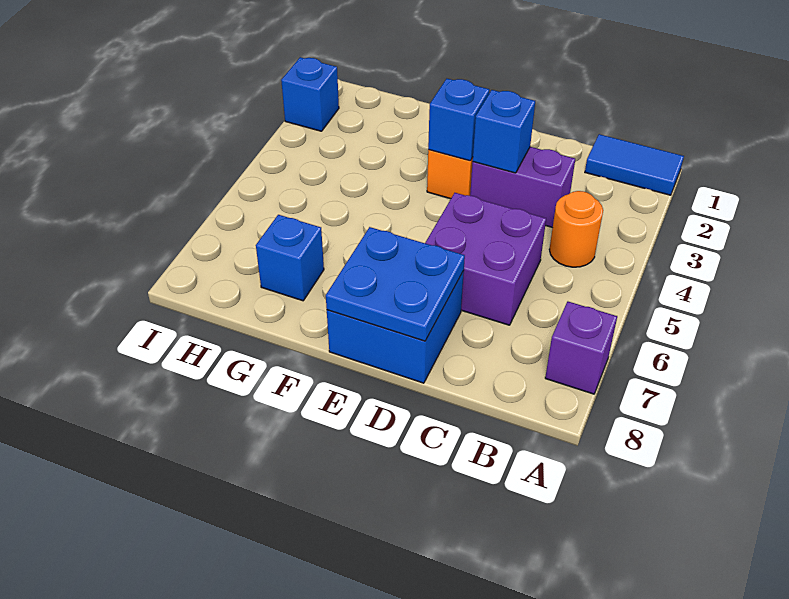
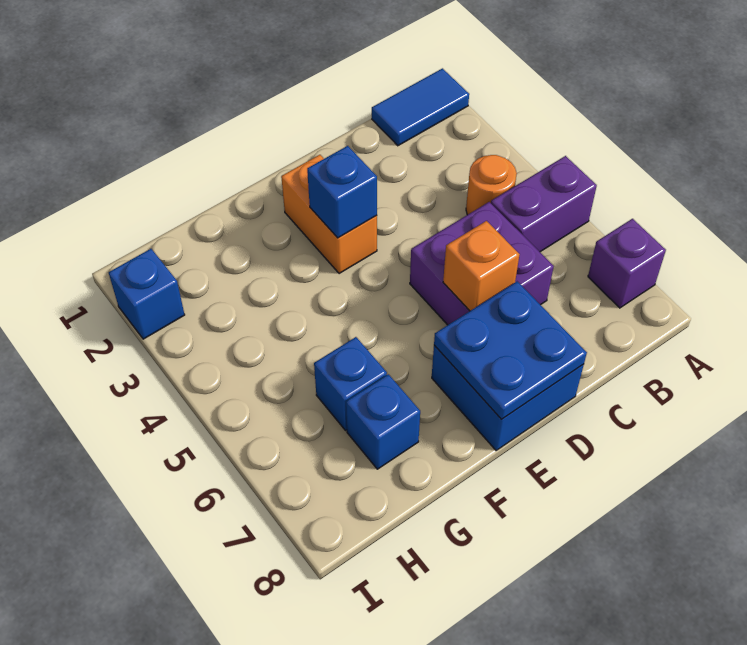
purple 1x2 brick [470,147,575,228] -> purple 1x2 brick moved to [491,156,597,252]
blue 1x1 brick [473,90,535,173] -> blue 1x1 brick moved to [314,337,387,430]
none -> orange 1x1 brick [443,221,520,311]

